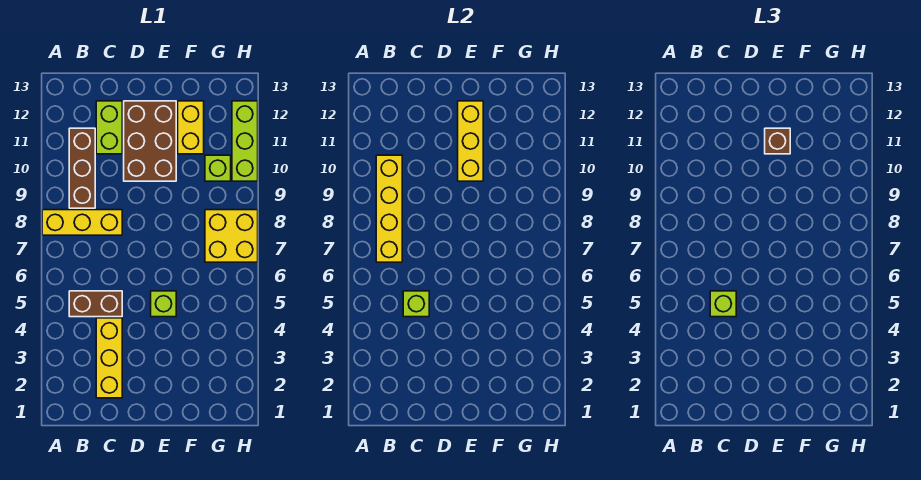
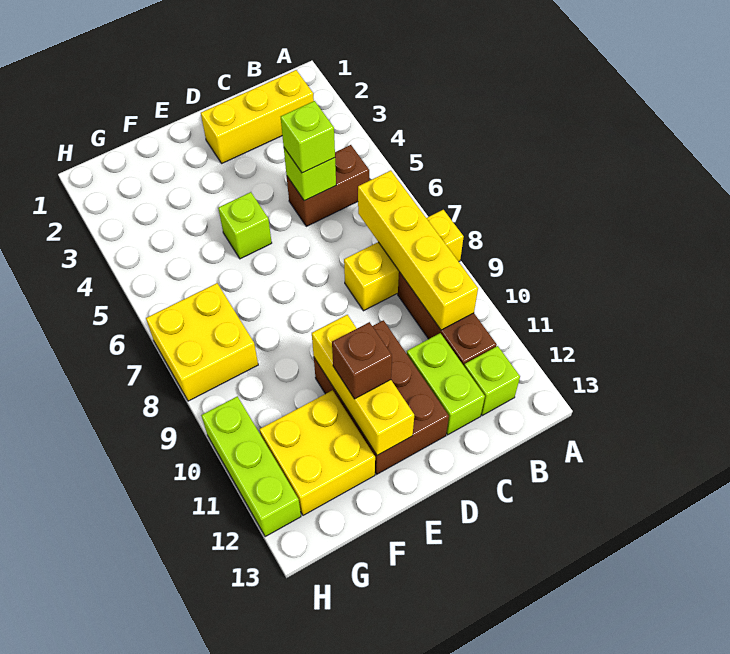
yellow 1x3 brick [96,318,122,398] -> yellow 1x3 brick turned to [201,70,314,163]
yellow 1x2 brick [178,101,204,154] -> yellow 2x2 brick [260,390,375,515]
lime 1x1 brick [205,155,231,181] -> lime 1x1 brick moved to [464,346,520,415]

